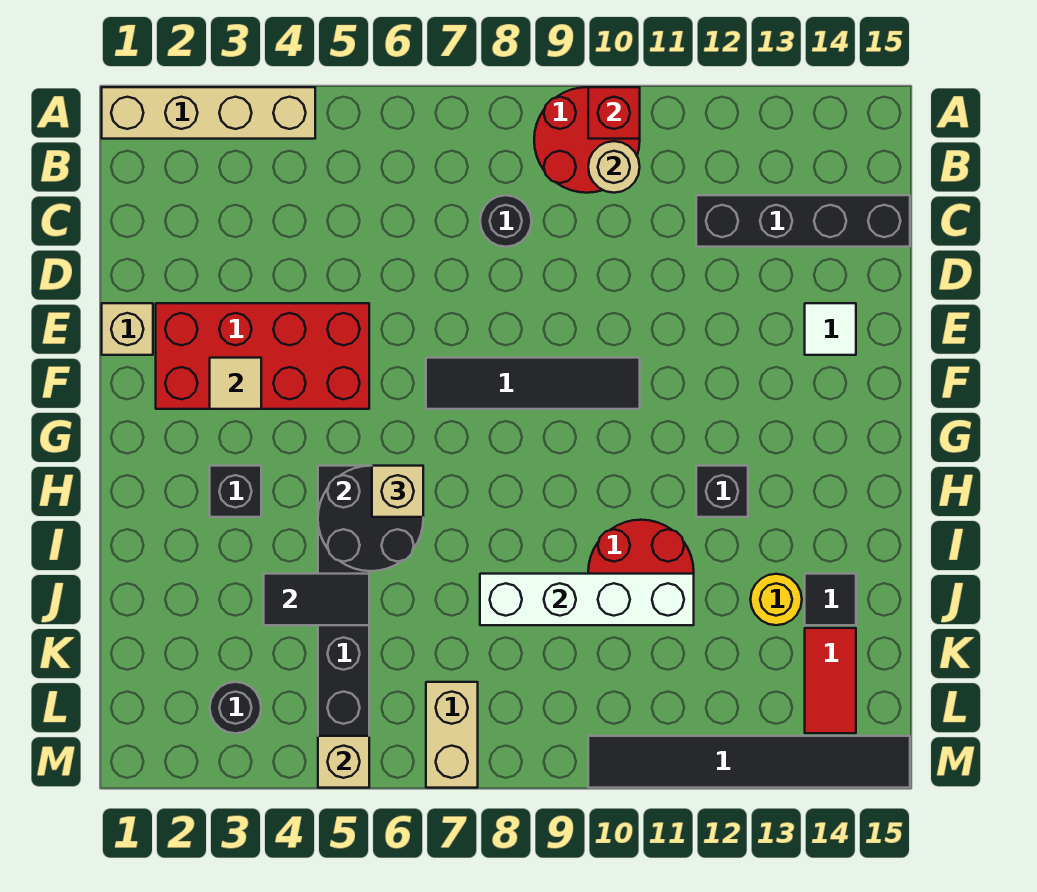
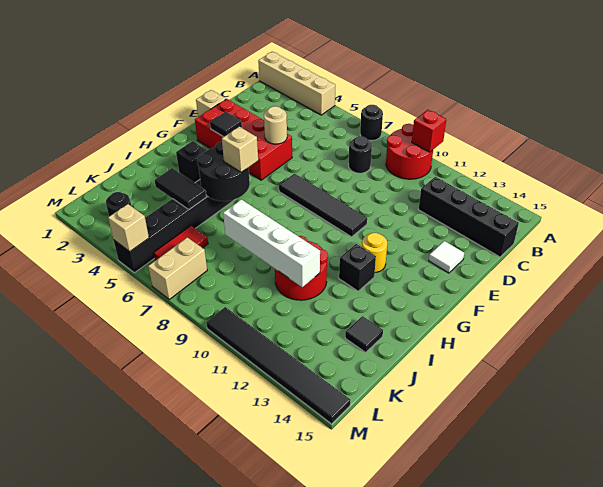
none -> black 1x1 round brick [360,105,383,141]
tan 1x1 round brick [588,141,640,193] -> tan 1x1 round brick moved to [264,106,287,144]
tan 1x1 tile [210,358,261,409] -> black 1x1 tile [210,112,242,137]
yellow 1x1 round brick [750,574,802,625] -> yellow 1x1 round brick moved to [362,233,387,272]
red 1x2 tile [805,628,856,733] -> red 1x2 tile moved to [154,226,208,260]

